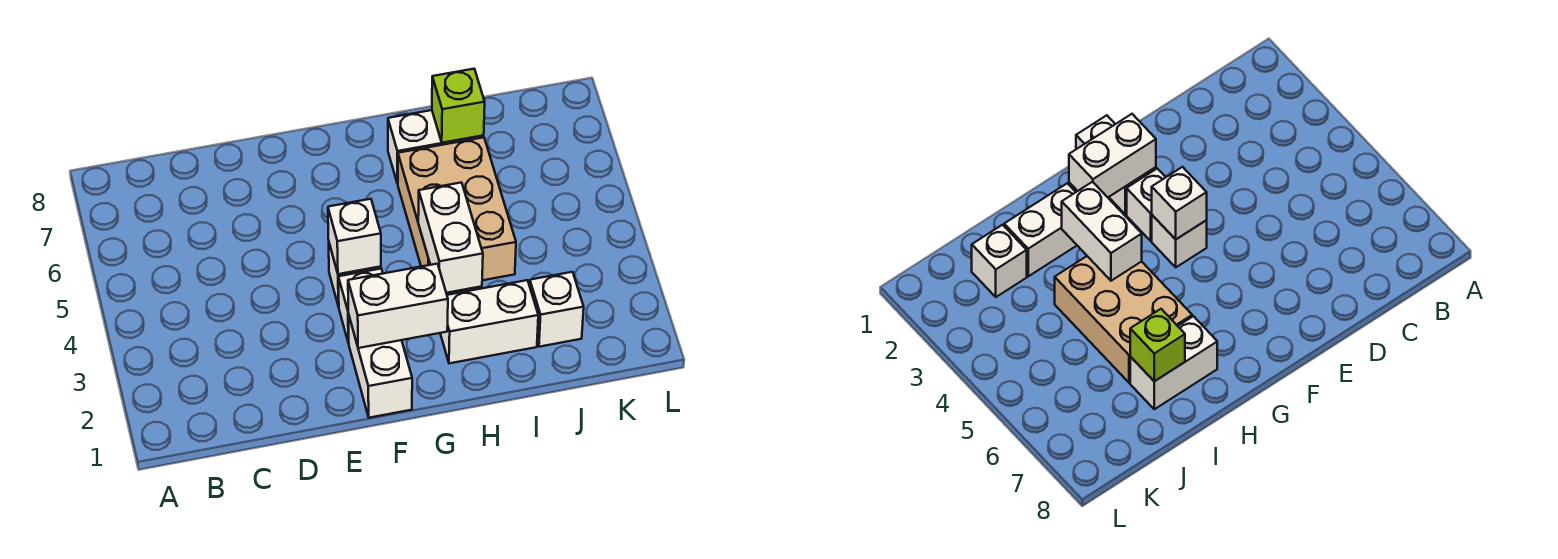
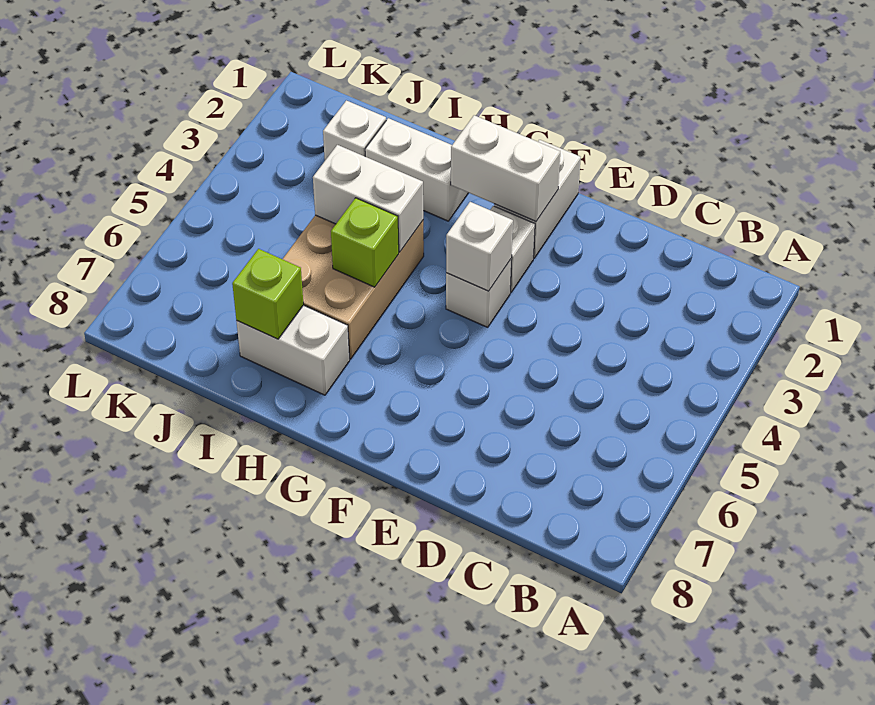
white 1x2 brick [418,183,483,293] -> white 1x2 brick turned to [313,145,423,252]
none -> lime 1x1 brick [331,198,399,287]

